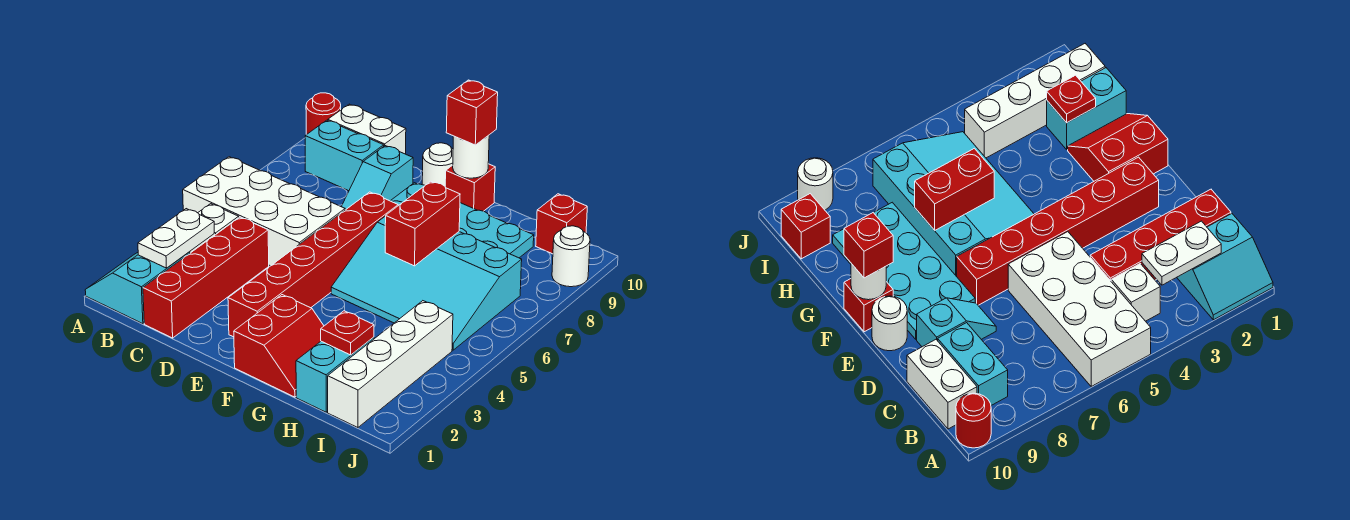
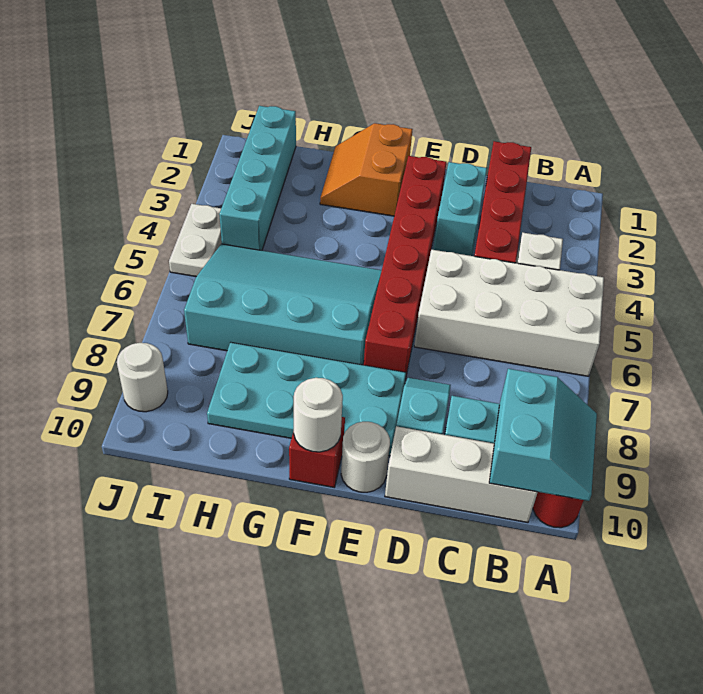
cyan 2x2 slope [85,252,190,324] -> cyan 2x2 slope moved to [489,369,597,501]
white 1x2 plate [138,209,214,268] -> white 1x2 plate moved to [169,204,222,277]
white 1x2 brick [328,104,406,154] -> white 1x3 brick [385,426,538,522]
red 2x2 slope [234,295,324,397] -> orange 2x2 slope [320,123,412,216]
red 1x1 brick [446,80,498,145] -> none
red 1x2 brick [385,181,460,266] -> none
cyan 1x2 brick [296,337,374,412] -> cyan 1x2 brick moved to [433,162,487,256]
red 1x1 plate [321,311,374,355] -> none
white 1x4 brick [328,301,453,428] -> cyan 1x4 brick [219,106,296,251]
red 1x1 brick [536,194,587,254] -> none

